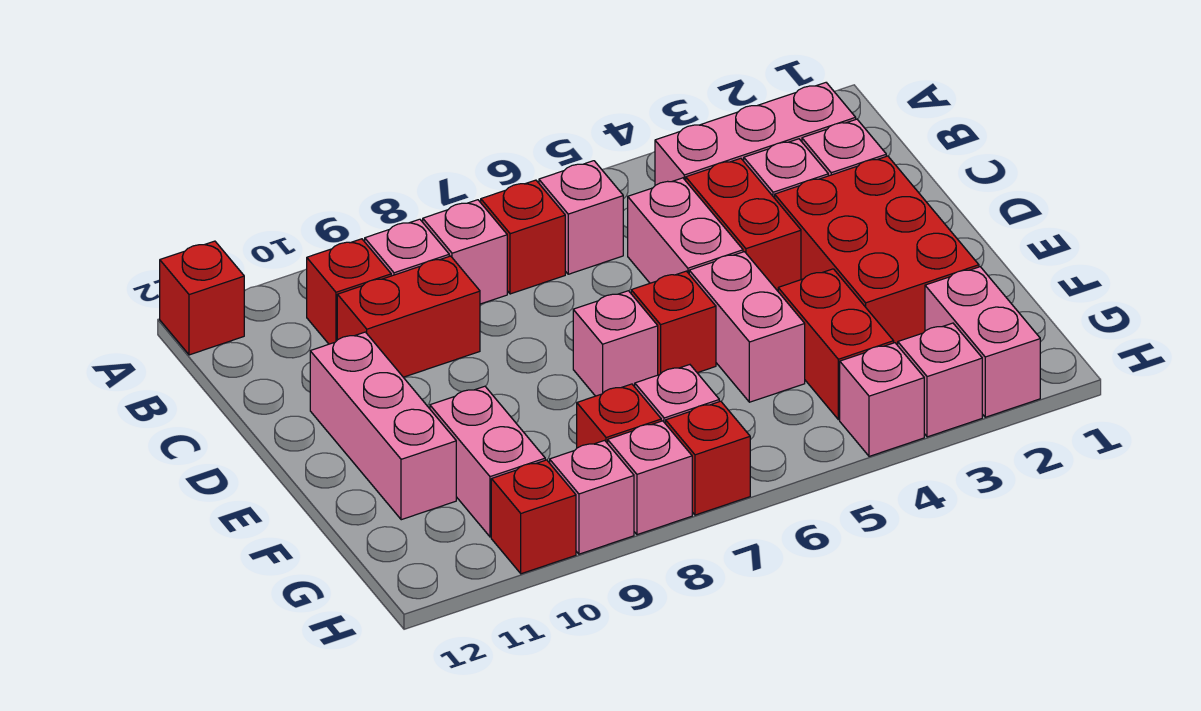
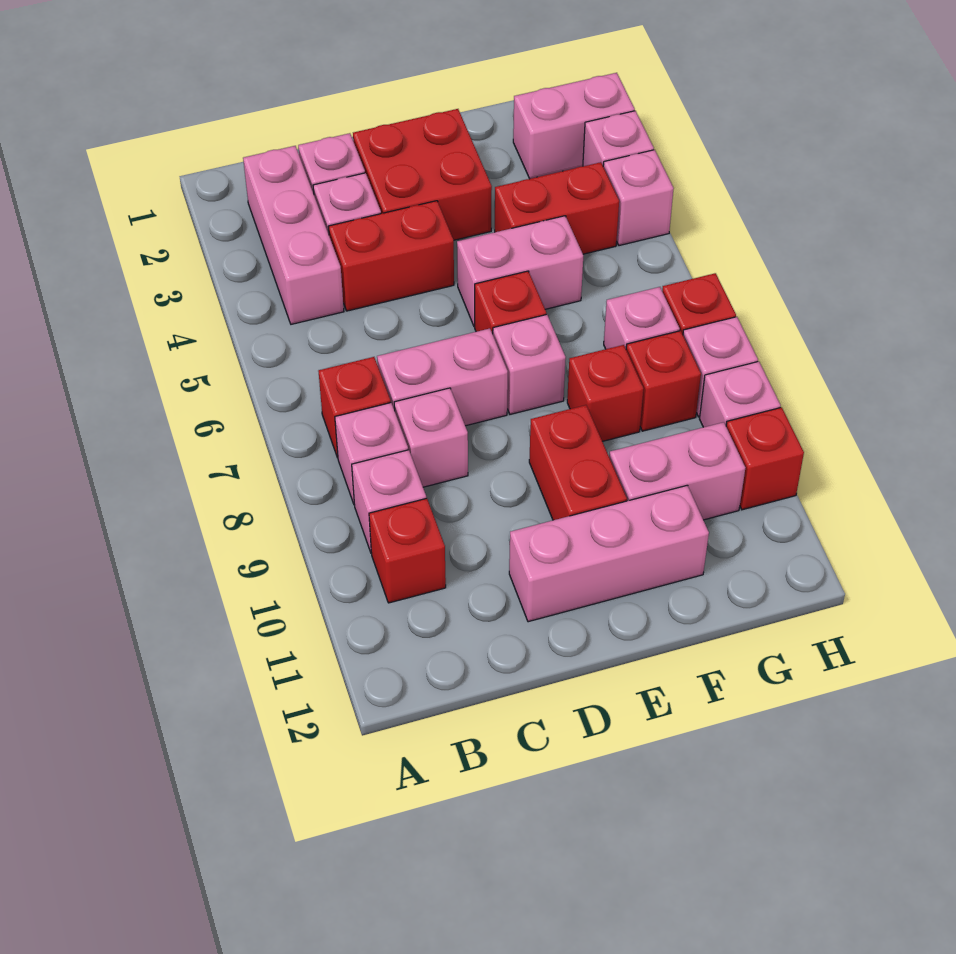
red 1x1 brick [160,241,244,355] -> red 1x1 brick moved to [567,345,644,441]
pink 1x1 brick [539,161,623,274] -> pink 1x1 brick moved to [394,388,468,487]
pink 1x2 brick [628,178,743,283] -> pink 1x2 brick moved to [377,328,508,426]
red 1x2 brick [337,256,480,377] -> red 1x2 brick moved to [529,405,627,520]
red 2x3 brick [775,156,979,345] -> red 2x2 brick [353,109,492,240]

